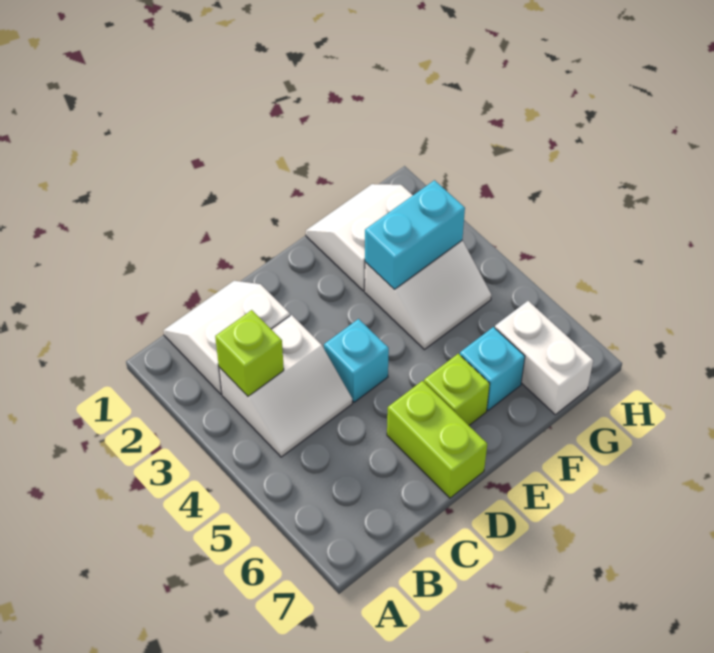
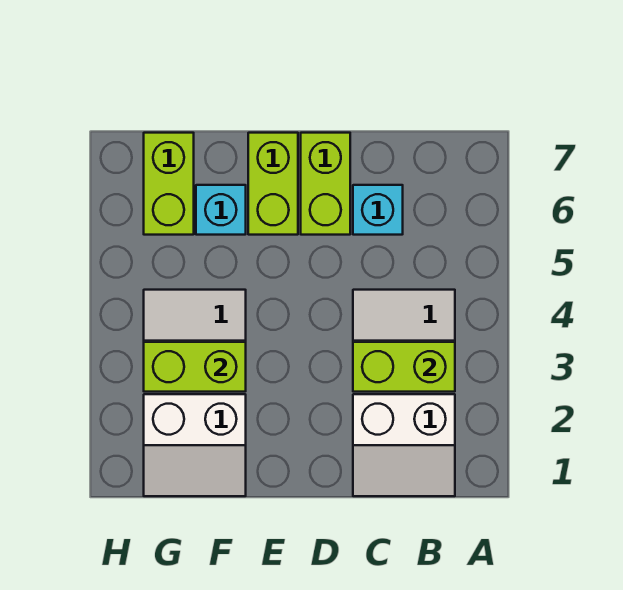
lime 1x1 brick [215,310,284,396] -> lime 1x2 brick [353,342,455,392]
cyan 1x1 brick [324,319,389,402] -> cyan 1x1 brick moved to [353,185,403,235]
lime 1x1 brick [424,354,490,425] -> lime 1x2 brick [248,133,298,235]
cyan 1x2 brick [365,180,465,289] -> lime 1x2 brick [144,342,246,392]
white 1x2 brick [495,301,593,415] -> lime 1x2 brick [144,133,194,235]

